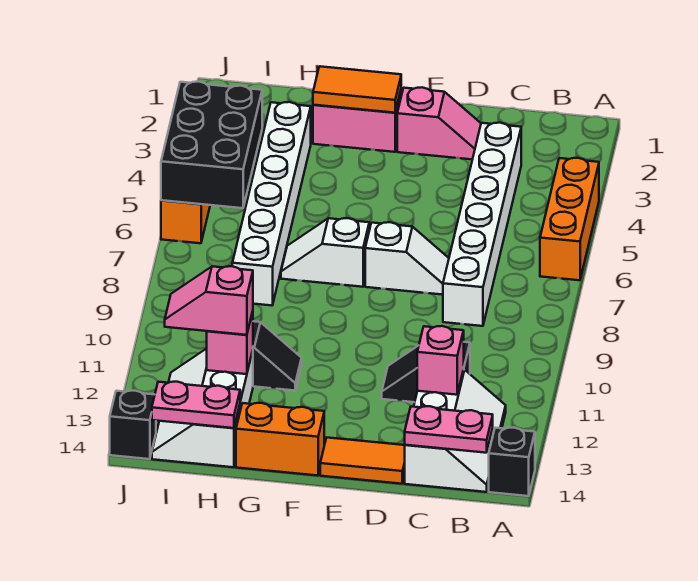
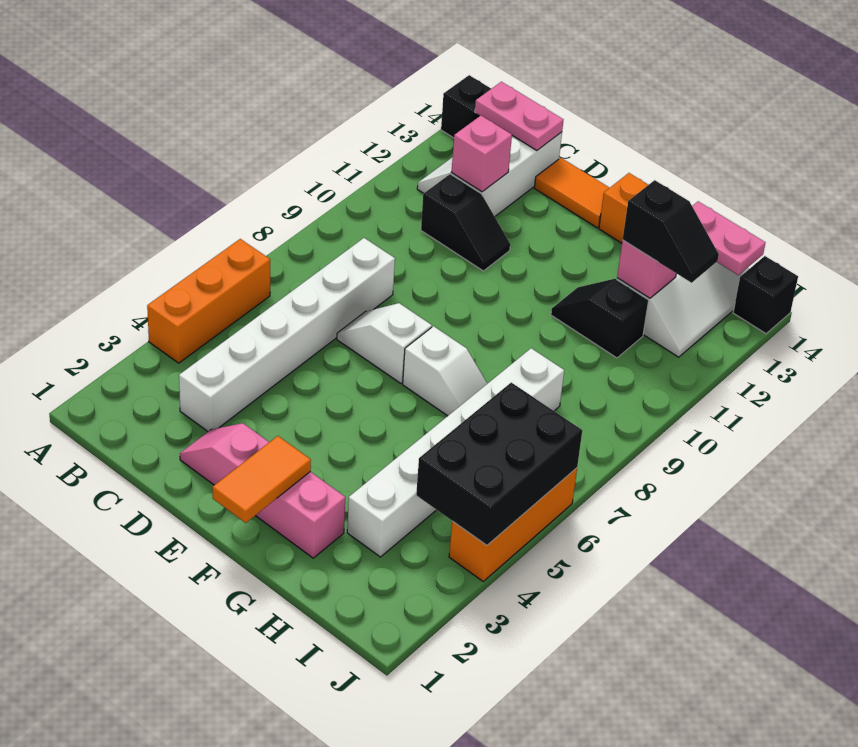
orange 1x2 tile [313,66,401,113] -> orange 1x2 tile turned to [213,436,311,523]
pink 1x2 slope [165,266,253,335] -> black 1x2 slope [623,180,719,283]

